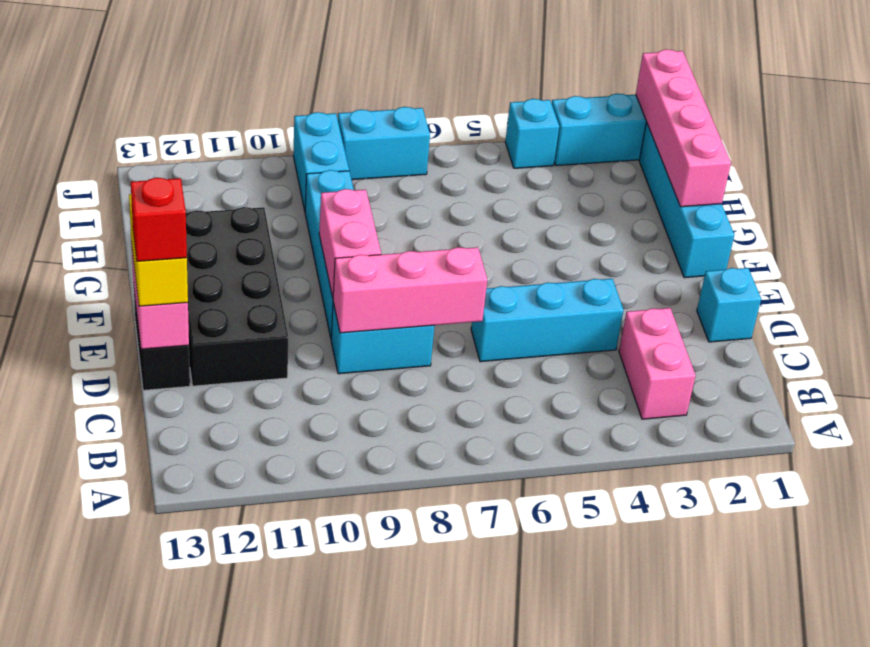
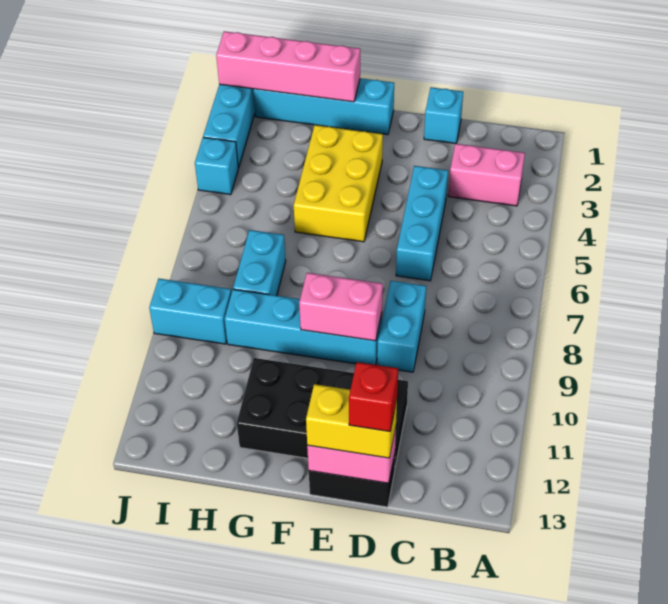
pink 1x3 brick [333,247,487,333] -> none
none -> yellow 2x3 brick [294,125,383,242]
cyan 1x2 brick [338,107,430,180] -> cyan 1x2 brick moved to [233,230,286,296]

